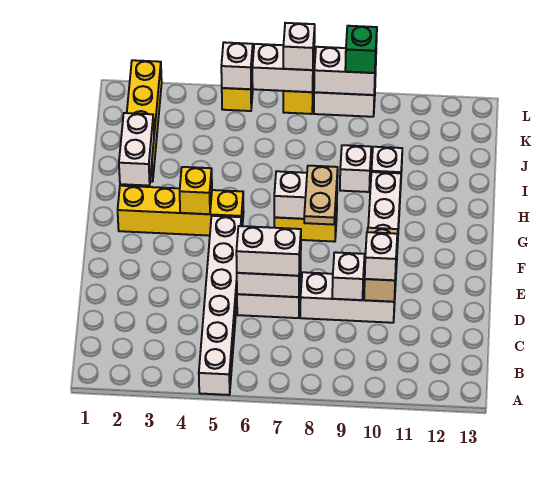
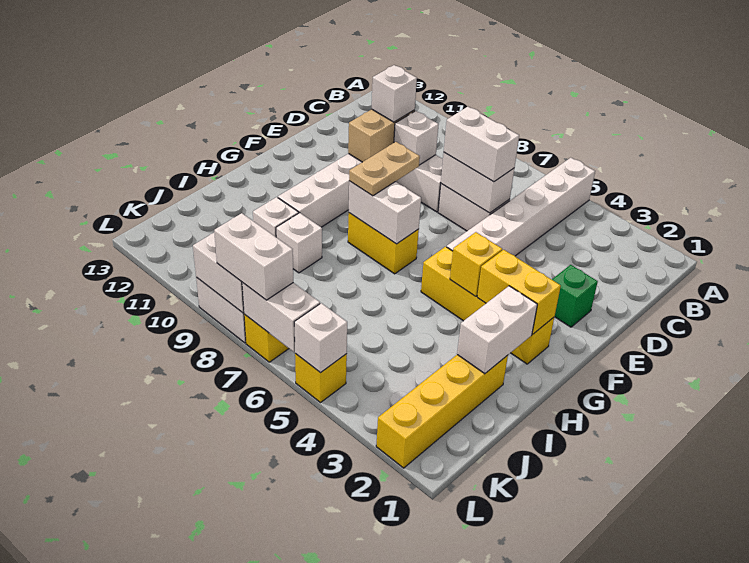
none -> yellow 1x2 brick [477,250,561,334]
white 1x1 brick [283,23,315,70] -> white 1x2 brick [214,213,293,300]
green 1x1 brick [345,26,377,73] -> green 1x1 brick moved to [552,265,598,327]

